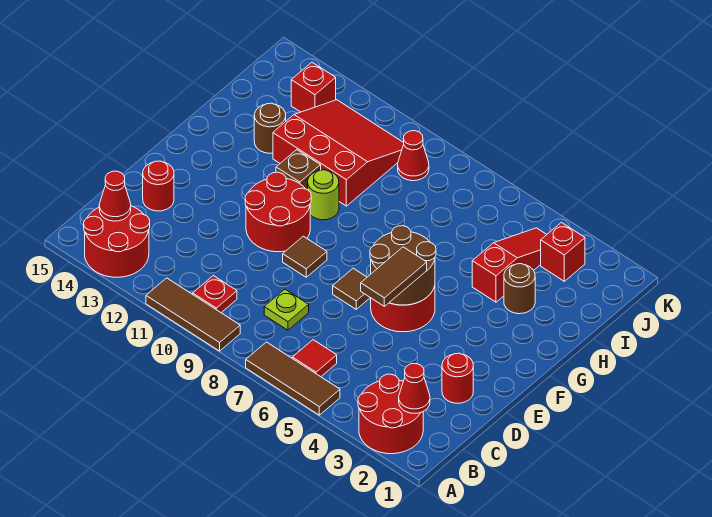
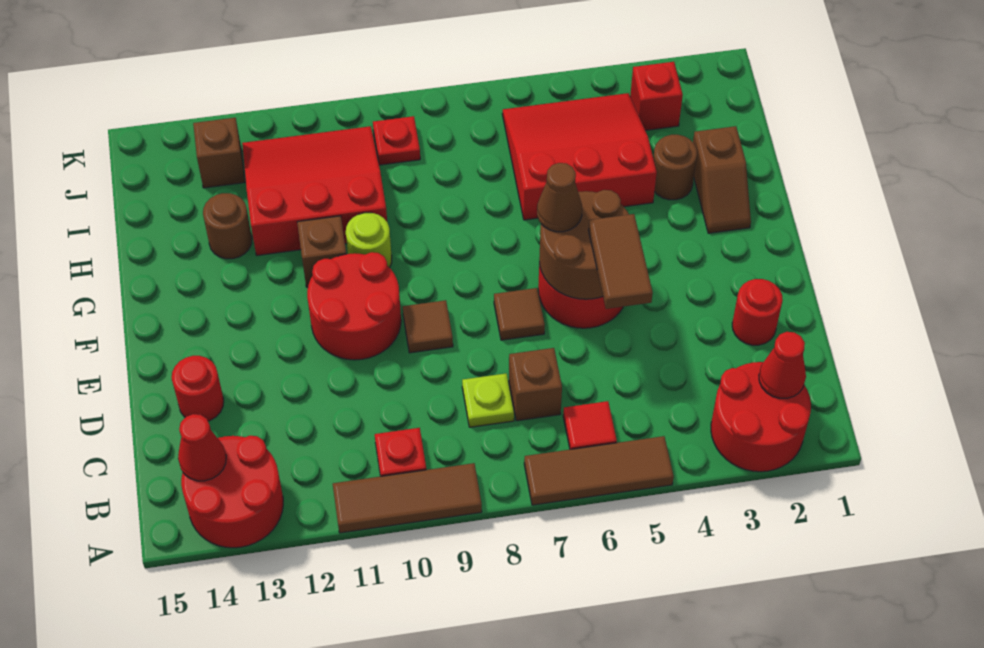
none -> brown 1x1 brick [509,348,562,421]
none -> brown 1x1 cone [537,163,582,232]
none -> brown 1x2 slope [693,126,751,233]
red 1x3 slope [472,228,547,302] -> red 3x3 slope [502,93,657,220]
red 1x1 cone [398,131,429,181] -> red 1x1 plate [373,116,420,165]
red 1x1 brick [291,62,336,112] -> brown 1x1 brick [193,118,245,188]

